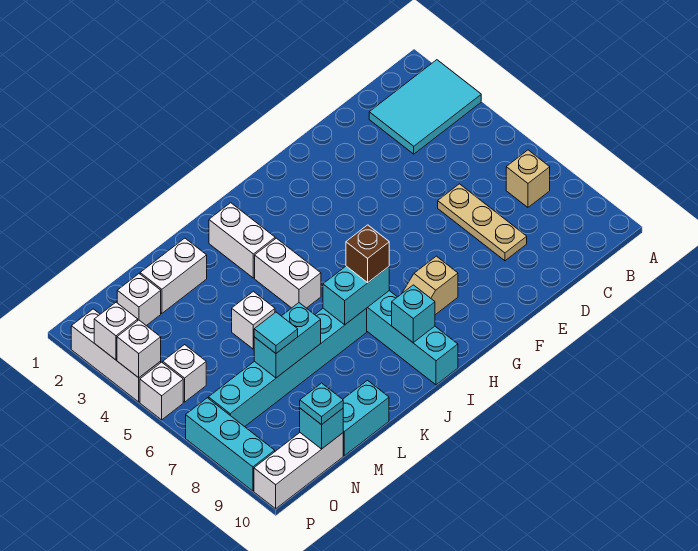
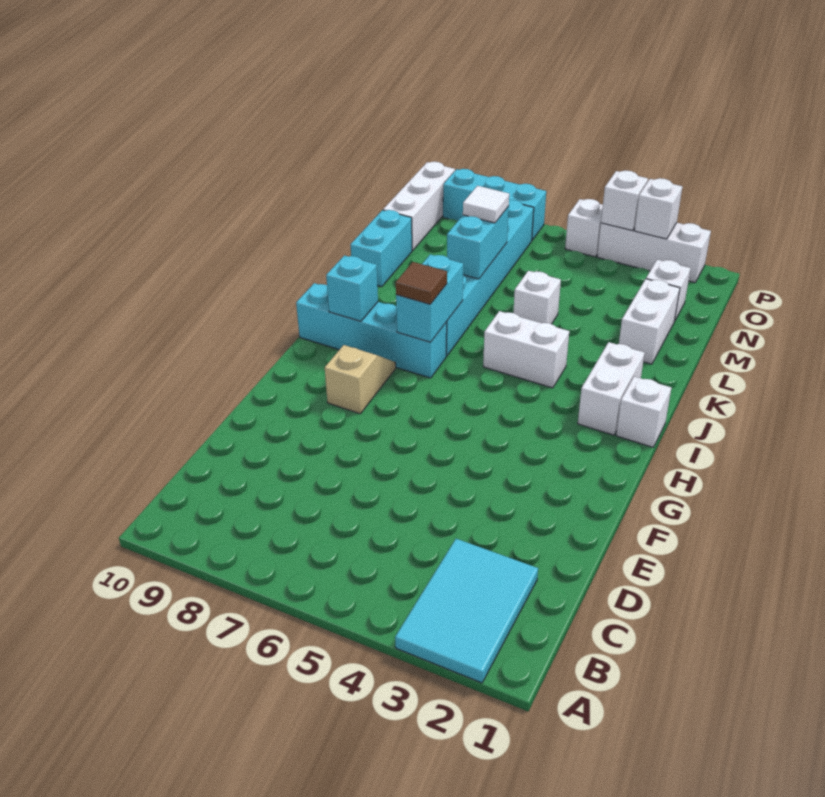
tan 1x1 brick [506,150,550,207] -> none
tan 1x3 plate [438,184,527,261] -> none
brown 1x1 brick [346,225,389,282] -> brown 1x1 tile [396,262,447,304]
white 1x2 brick [209,203,275,278] -> white 1x2 brick turned to [578,342,645,435]
cyan 1x1 tile [254,312,298,353] -> white 1x1 tile [463,186,509,223]
cyan 1x1 brick [300,408,343,449] -> none
cyan 1x1 plate [300,383,343,425] -> none
white 1x1 brick [163,345,206,402] -> white 1x1 brick moved to [616,377,671,447]

